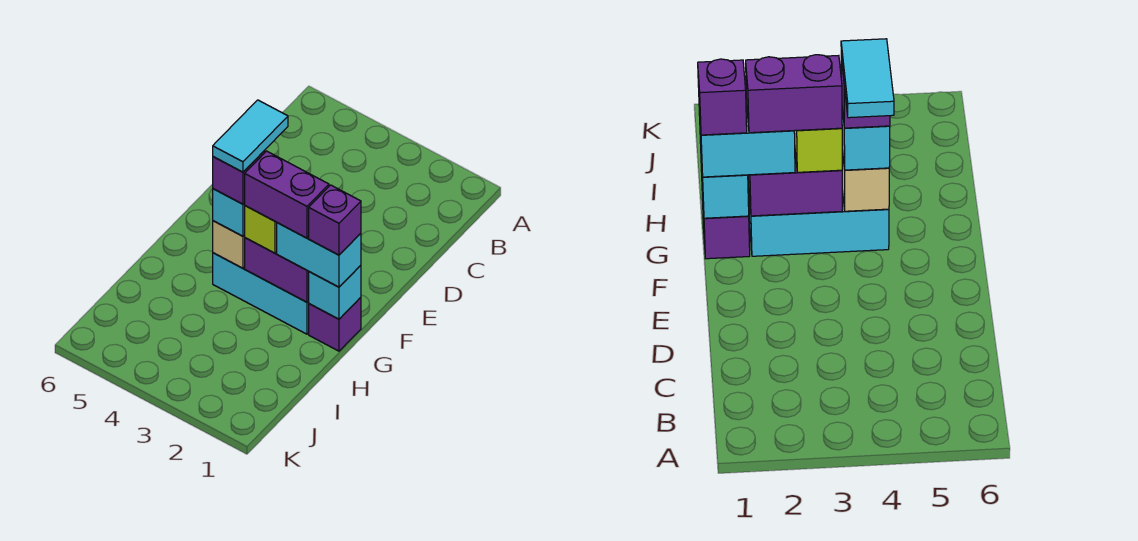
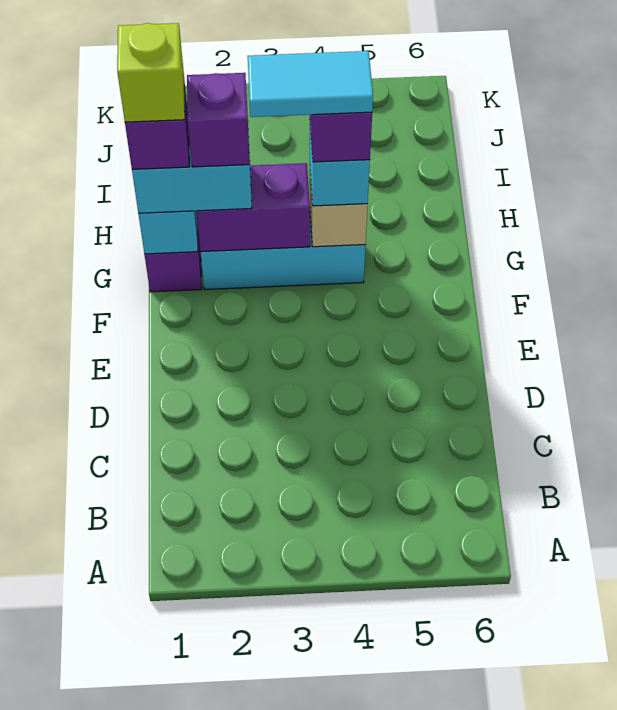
cyan 1x2 tile [213,100,288,172] -> cyan 1x2 tile turned to [248,51,373,117]
purple 1x2 brick [245,151,329,238] -> purple 1x1 brick [187,73,250,167]
lime 1x1 brick [245,206,277,253] -> lime 1x1 brick moved to [117,23,185,122]

